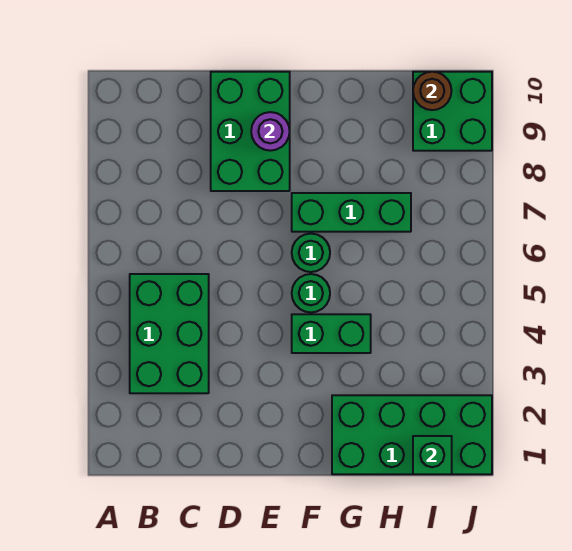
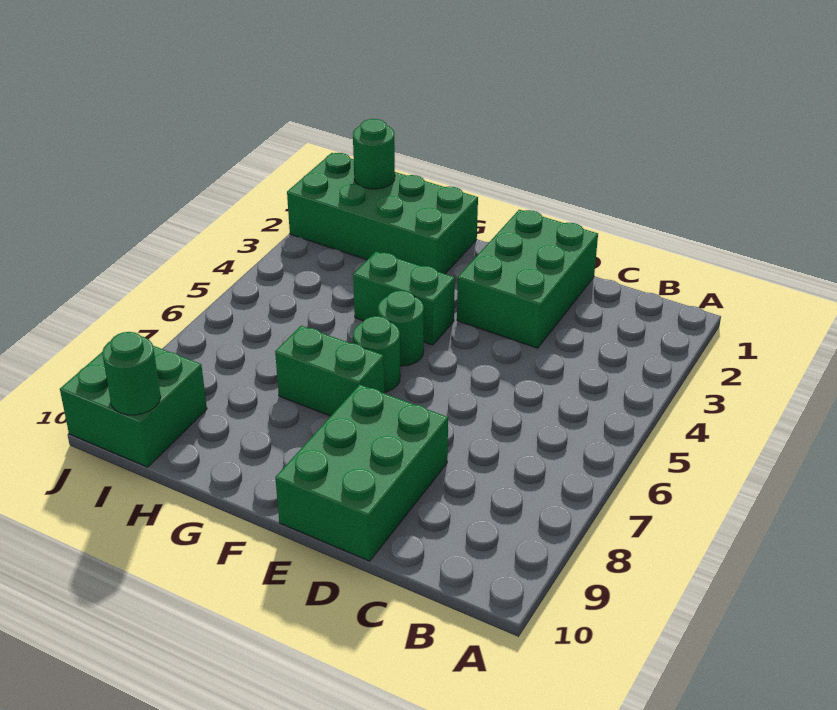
green 2x3 brick [130,274,209,393] -> green 2x3 brick moved to [457,210,598,348]
purple 1x1 round brick [251,112,290,151] -> none
green 1x3 brick [292,193,411,232] -> green 1x2 brick [275,326,384,416]
green 1x1 brick [413,436,452,474] -> green 1x1 round brick [353,119,395,189]
brown 1x1 round brick [413,72,452,110] -> green 1x1 round brick [102,332,161,415]

